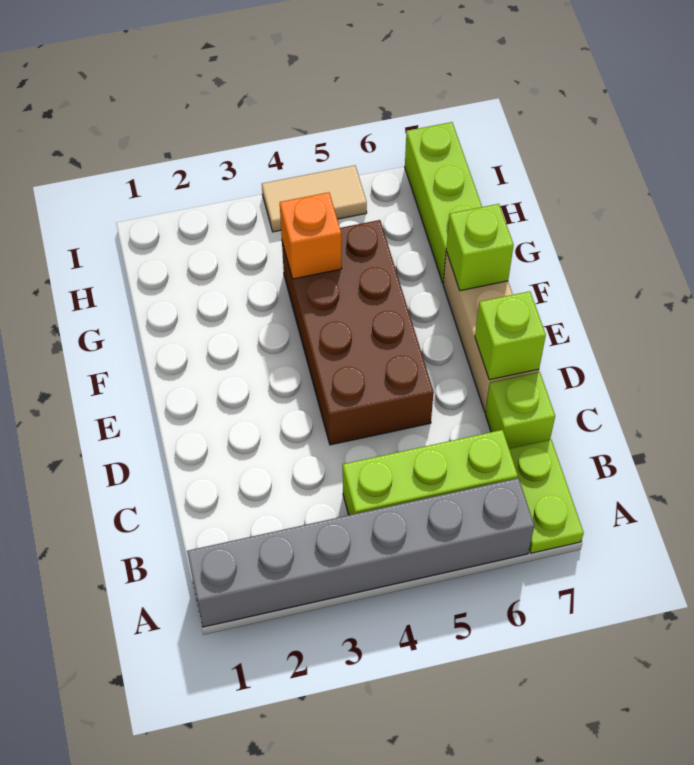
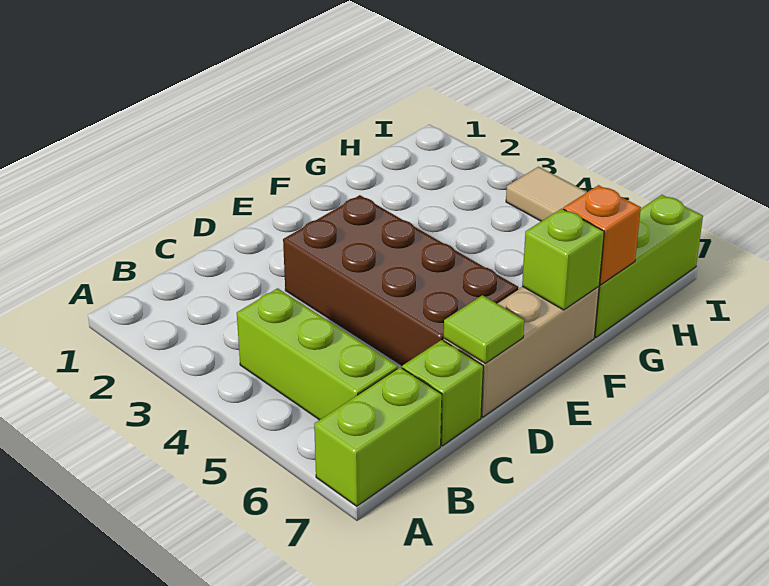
grey 1x6 brick [187,478,534,627] -> none
lime 1x2 plate [509,439,584,553] -> lime 1x2 brick [314,367,442,506]
brown 2x4 brick [282,220,434,445] -> brown 2x4 brick turned to [283,195,518,365]
lime 1x1 brick [475,291,546,380] -> lime 1x1 tile [444,295,524,363]
orange 1x1 brick [280,192,342,279] -> orange 1x1 brick moved to [563,185,641,285]

